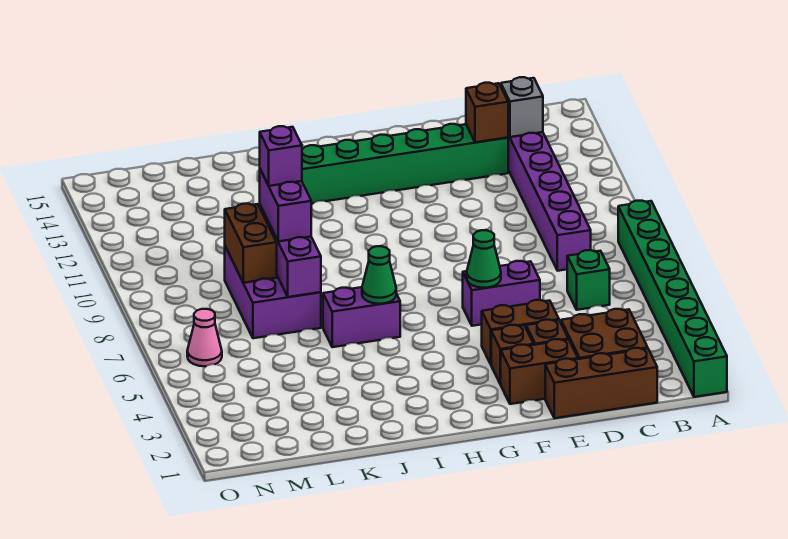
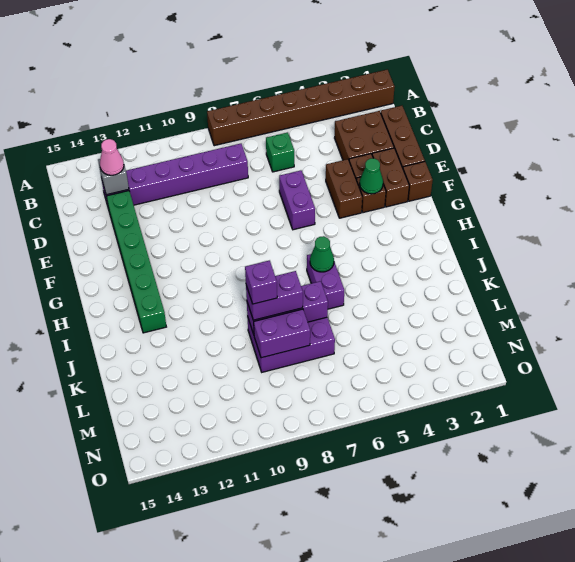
green 1x8 brick [618,201,727,397] -> brown 1x8 brick [207,69,395,146]
brown 1x1 brick [466,83,508,142] -> brown 1x1 brick moved to [403,162,433,201]
green 1x1 cone [467,230,501,288] -> green 1x1 cone moved to [360,158,383,194]
brown 1x2 brick [225,204,277,283] -> purple 1x2 brick [254,309,310,358]
pink 1x1 cone [187,309,222,366] -> pink 1x1 cone moved to [100,139,124,175]

